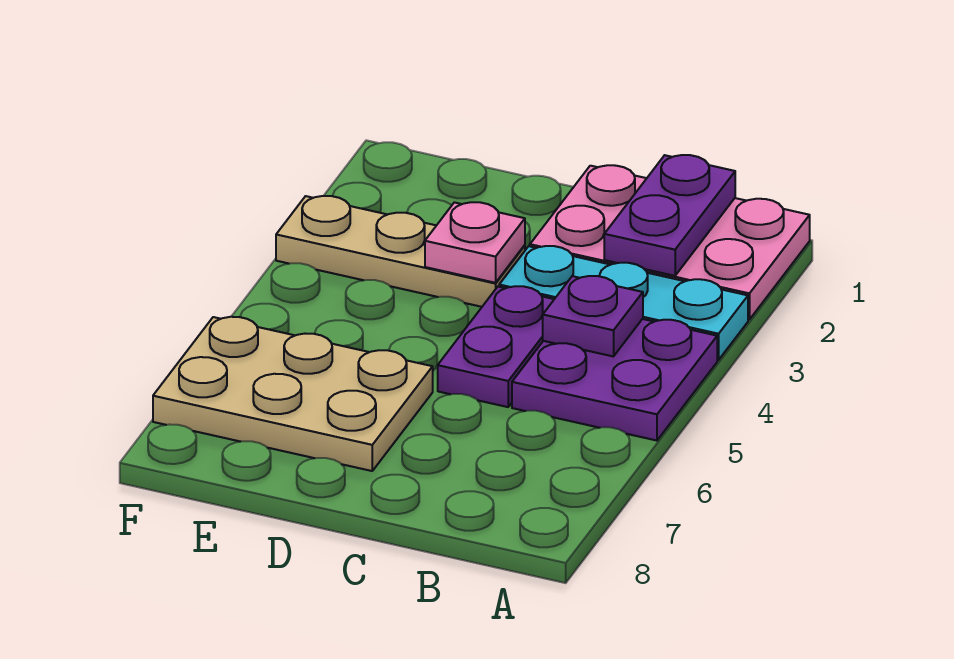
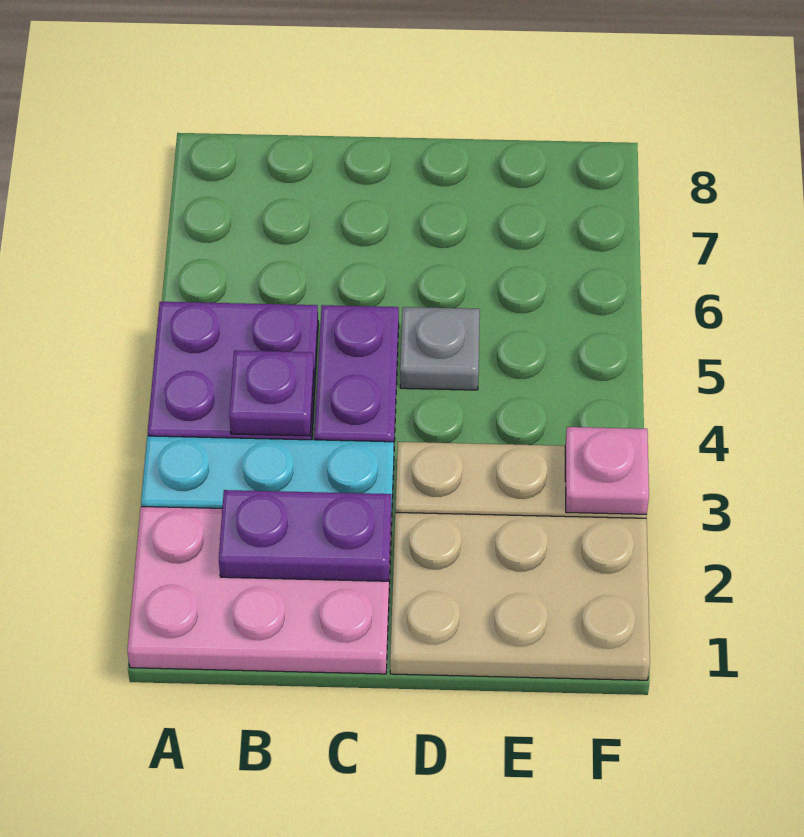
purple 1x2 plate [604,155,735,276] -> purple 1x2 plate turned to [219,490,391,581]
pink 1x1 plate [425,202,525,283] -> pink 1x1 plate moved to [565,427,649,514]
none -> grey 1x1 plate [400,307,480,390]
tan 2x3 plate [153,317,433,471] -> tan 2x3 plate moved to [390,513,650,680]

